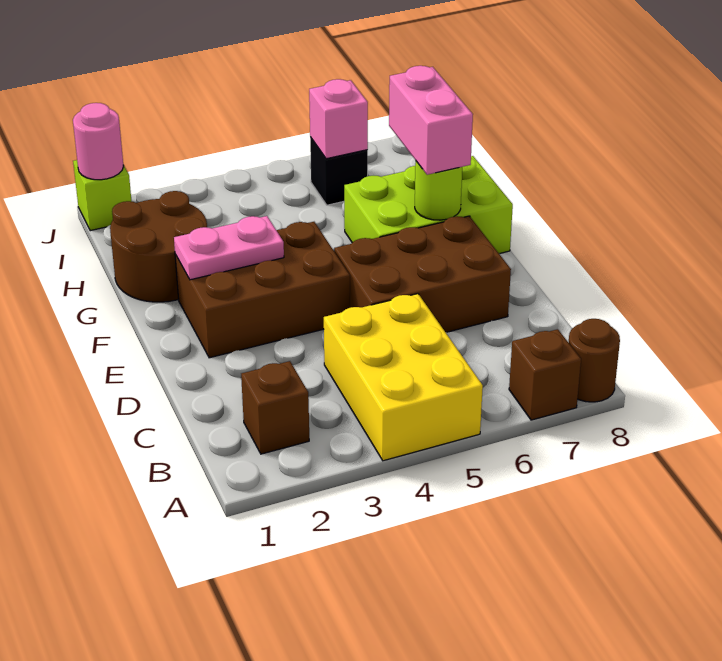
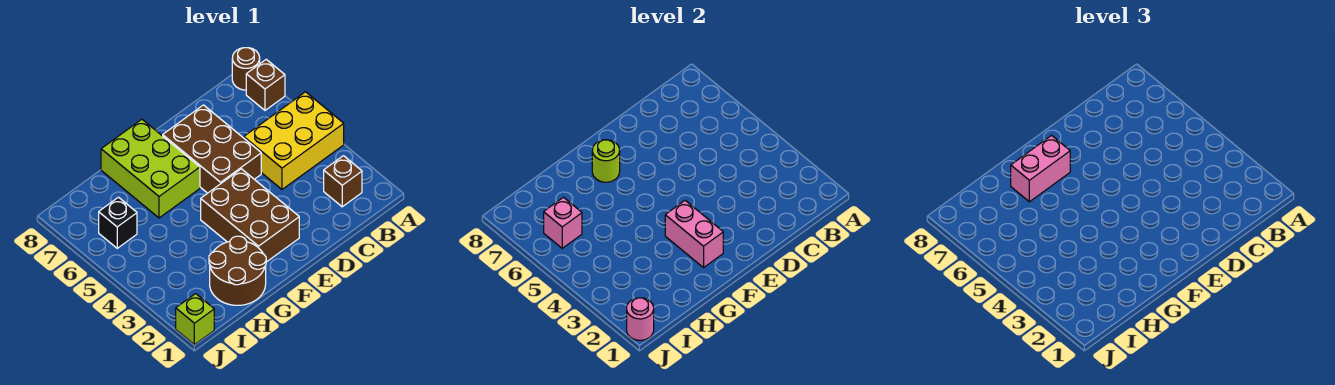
pink 1x2 plate [174,216,284,280] -> pink 1x2 brick [665,200,723,268]

